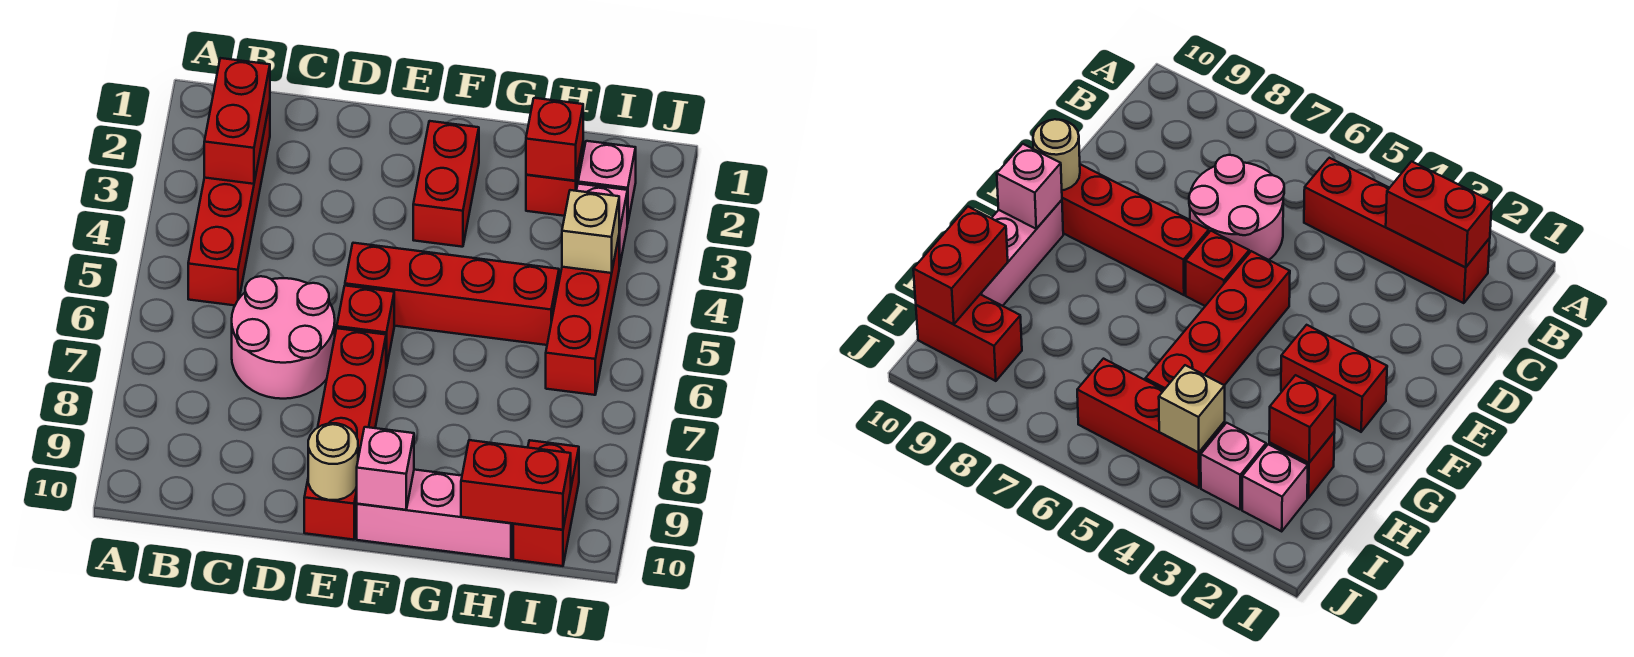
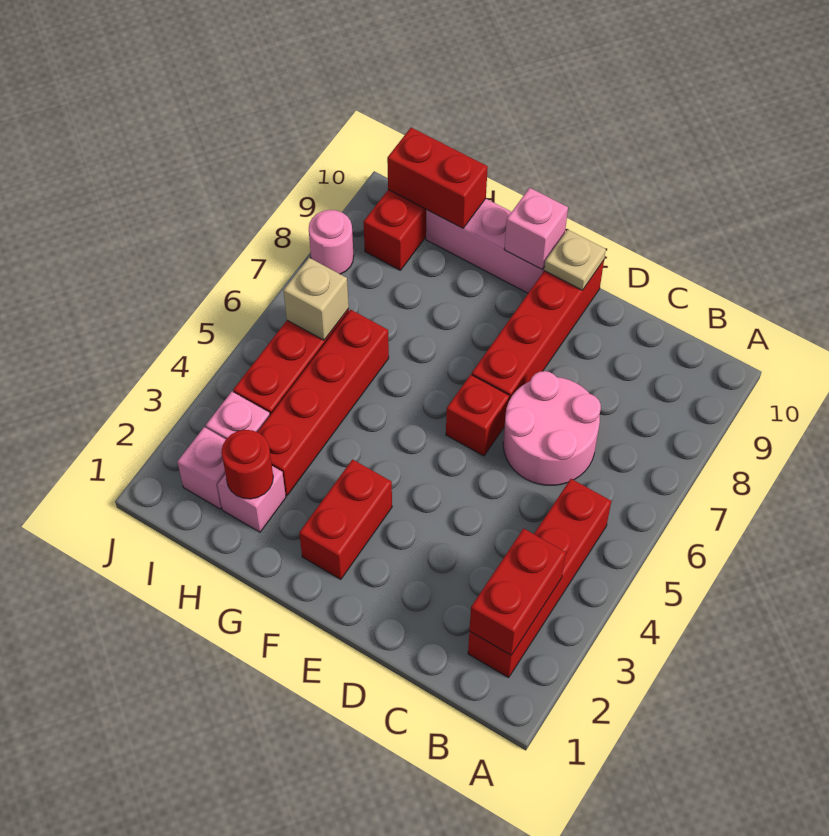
red 1x4 brick [345,243,559,345] -> red 1x4 brick turned to [258,310,389,496]
tan 1x1 round brick [308,423,358,500] -> tan 1x1 plate [544,230,606,290]
red 1x1 brick [526,145,583,216] -> pink 1x1 brick [218,466,286,532]
red 1x1 brick [526,98,583,181] -> red 1x1 round brick [221,430,273,499]
tan 1x1 brick [562,190,619,273] -> tan 1x1 brick moved to [284,258,349,340]
none -> pink 1x1 round brick [309,210,354,274]

